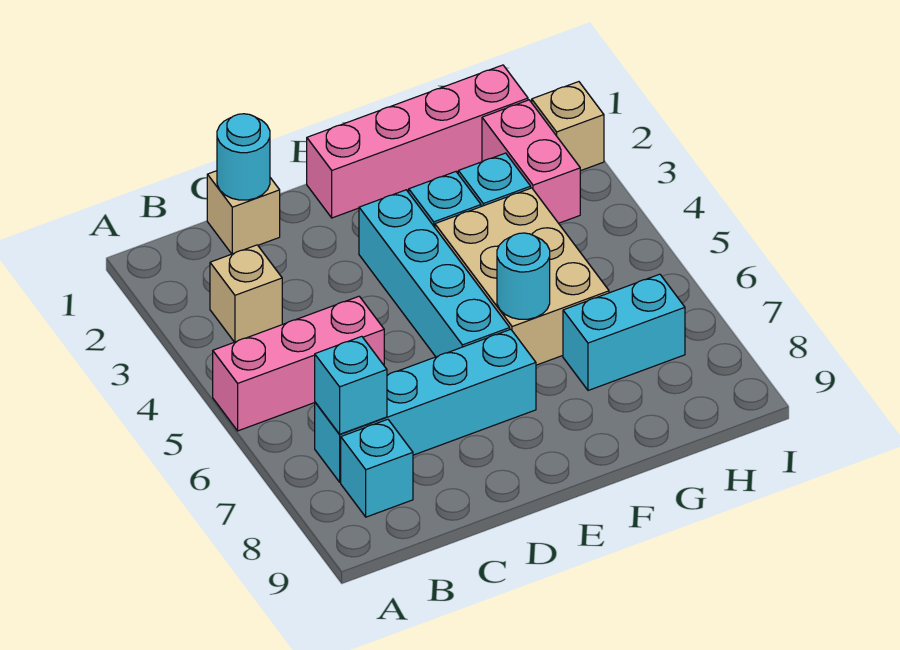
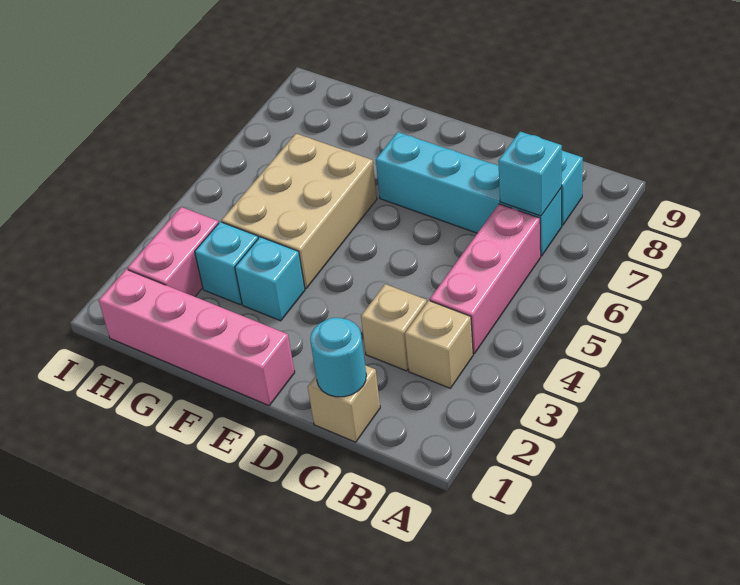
pink 1x3 brick [213,296,384,431] -> pink 1x3 brick turned to [430,204,541,354]
cyan 1x4 brick [359,190,510,357] -> none
cyan 1x1 round brick [497,233,550,319] -> none
cyan 1x2 brick [563,274,685,390] -> none
tan 1x1 brick [532,82,604,171] -> tan 1x1 brick moved to [361,284,427,371]

